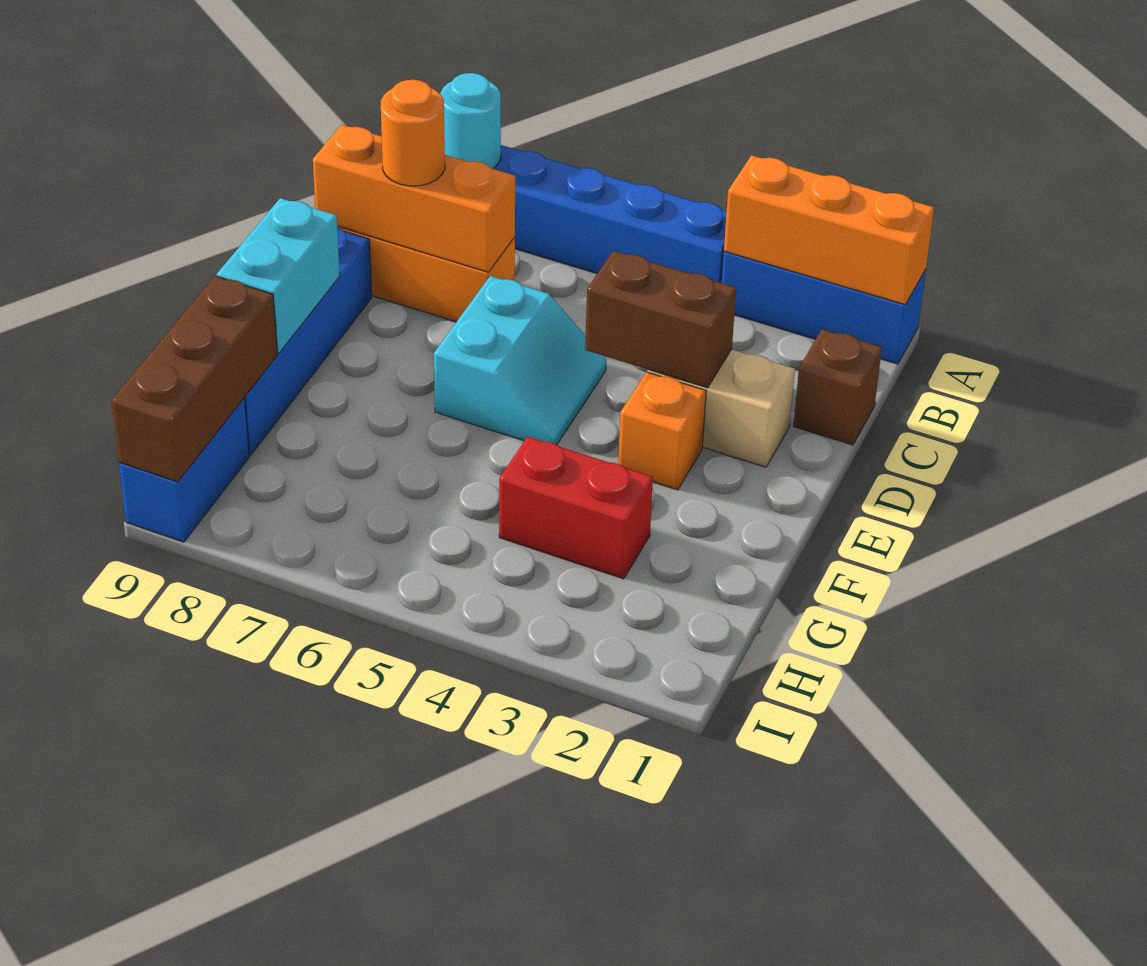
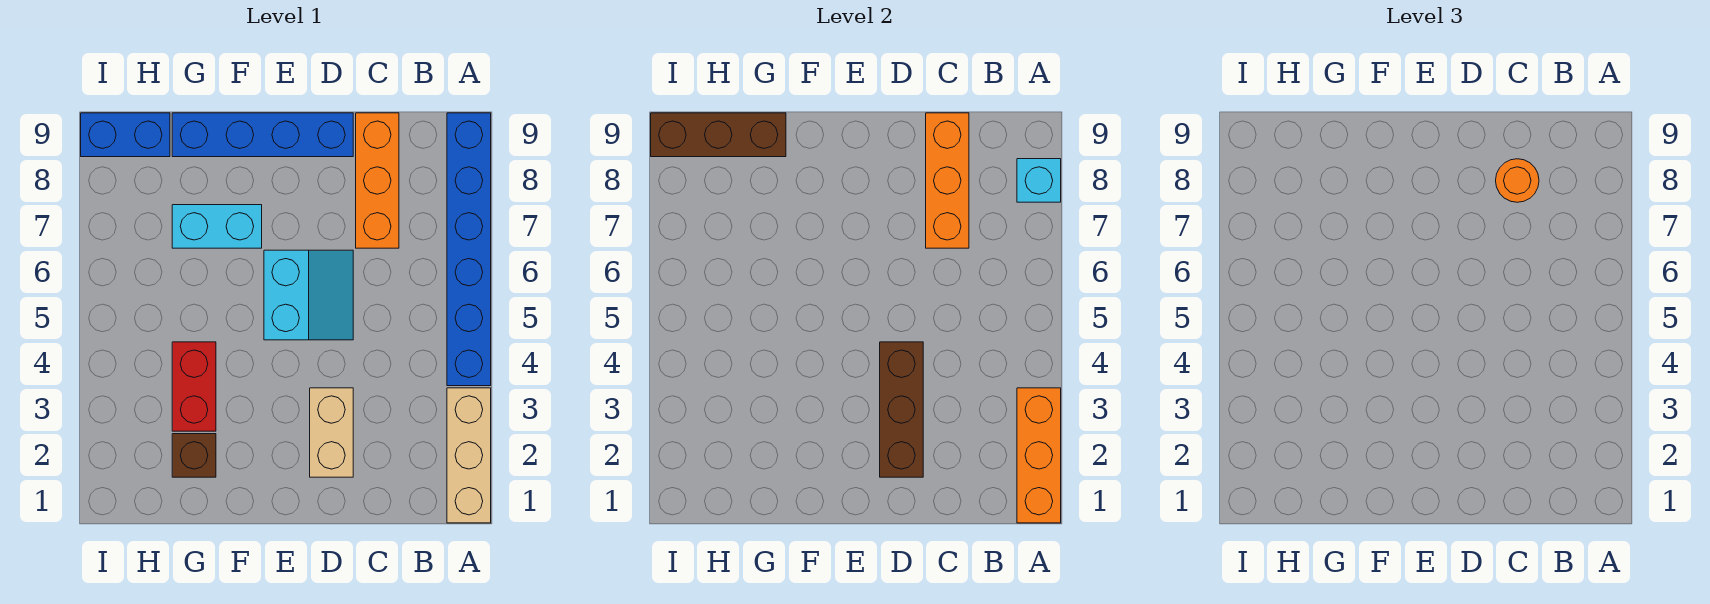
blue 1x3 brick [722,251,926,364] -> tan 1x3 brick [447,388,491,523]
cyan 1x1 round brick [440,73,501,169] -> cyan 1x1 brick [1017,159,1061,202]
brown 1x1 brick [794,329,882,445] -> brown 1x1 brick moved to [172,434,216,477]
brown 1x2 brick [585,251,736,388] -> brown 1x3 brick [880,342,923,477]
cyan 2x2 slope [434,276,606,445] -> cyan 2x2 slope turned to [264,250,353,340]
orange 1x1 brick [618,372,706,490] -> none
cyan 1x2 brick [217,198,340,354] -> cyan 1x2 brick moved to [172,205,262,248]

